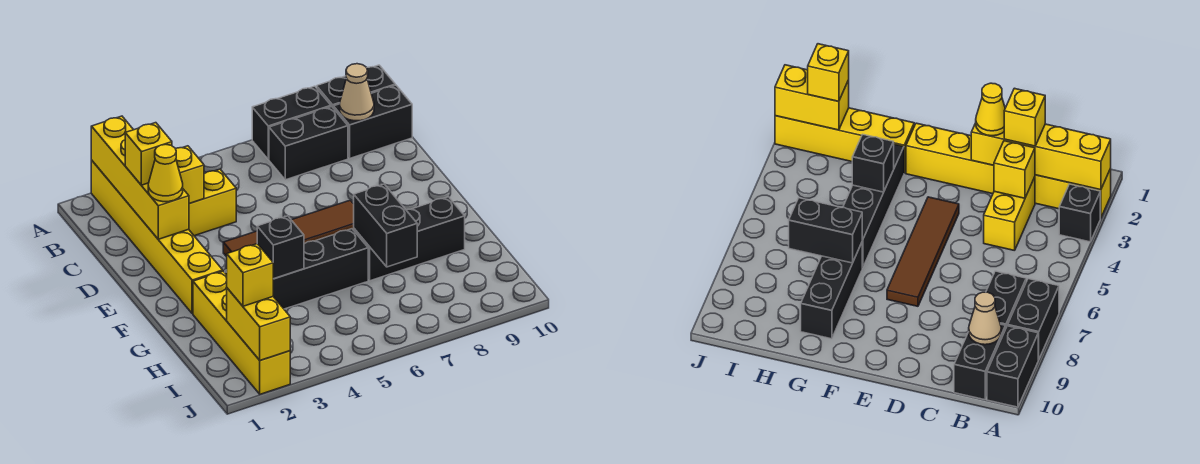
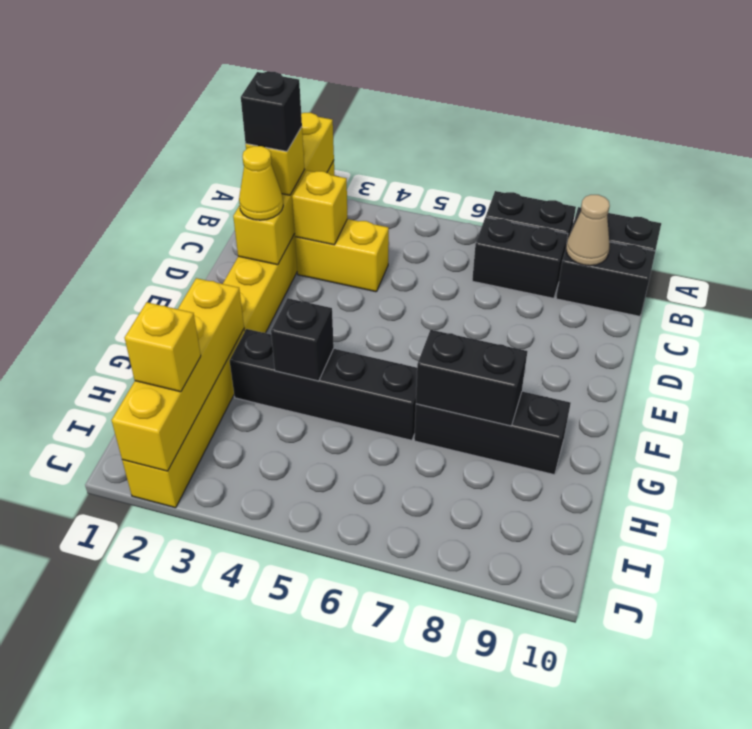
black 1x1 brick [1059,184,1100,242] -> black 1x1 brick moved to [241,71,302,151]
brown 1x4 tile [223,200,354,257] -> none
black 1x2 brick [354,184,417,267] -> black 1x2 brick turned to [416,330,527,426]
yellow 1x2 brick [227,288,290,360] -> yellow 1x4 brick [112,278,244,471]

